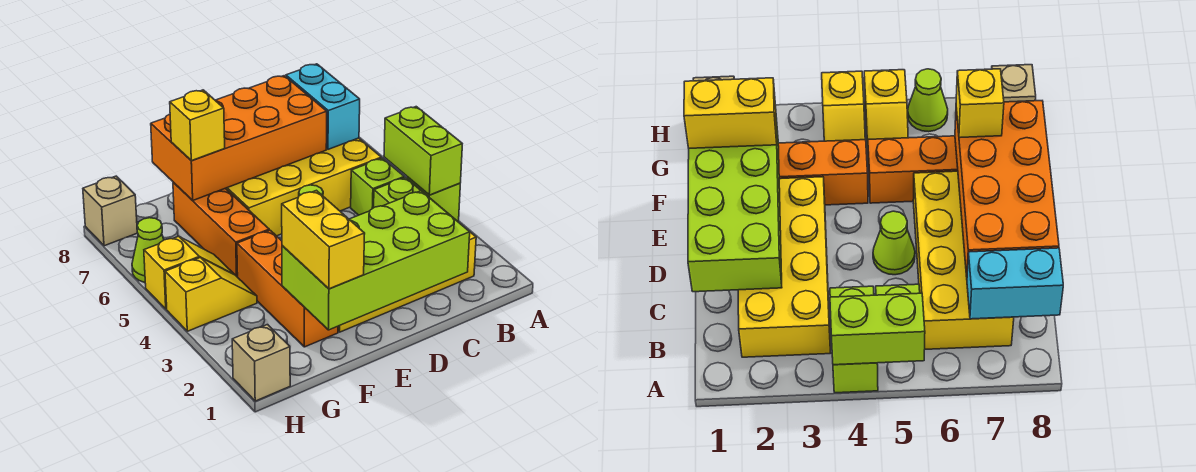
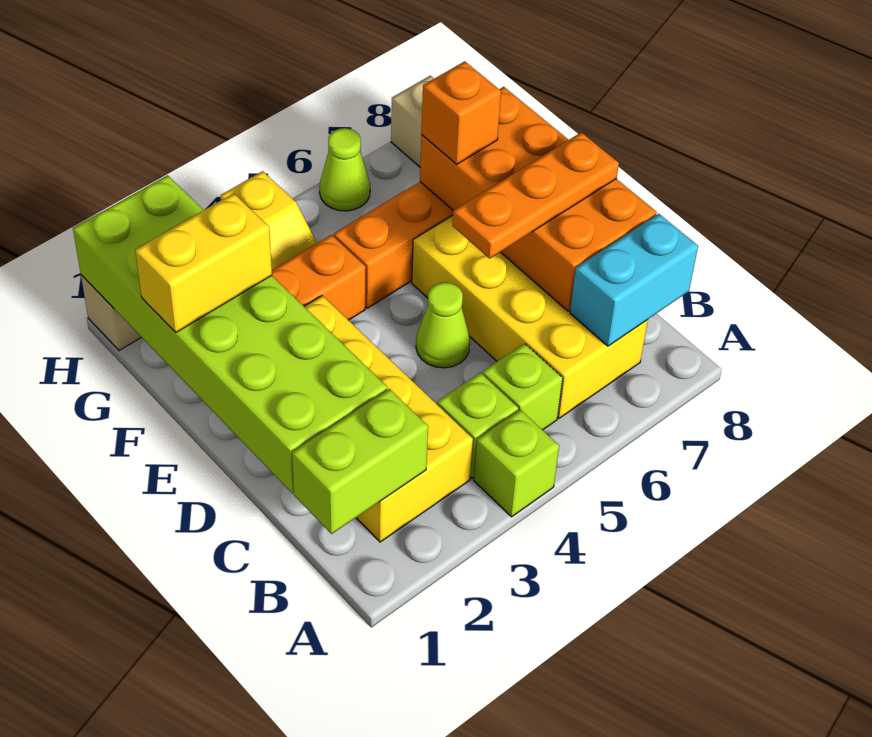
lime 1x2 brick [384,107,462,195] -> lime 1x2 brick moved to [292,389,428,534]
lime 2x4 brick [282,191,470,330] -> lime 2x6 brick [73,175,387,493]
none -> orange 1x3 plate [453,132,619,258]
yellow 1x1 brick [170,90,225,161] -> orange 1x1 brick [421,61,501,165]
yellow 1x2 slope [144,236,234,309] -> none

